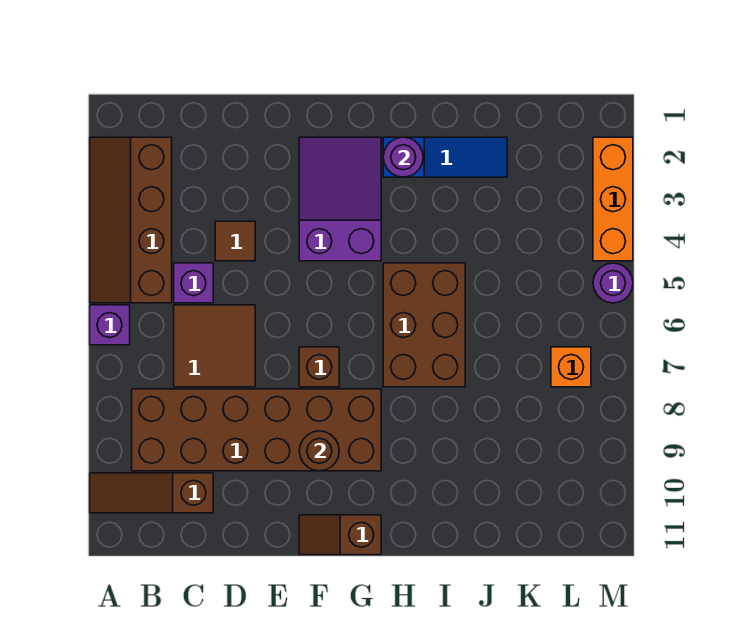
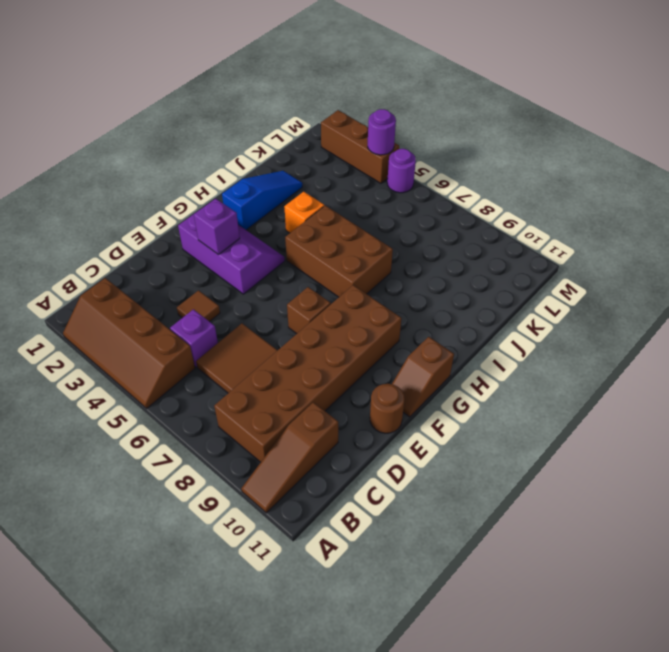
purple 1x1 brick [90,305,130,345] -> purple 1x1 brick moved to [194,199,240,254]
purple 2x3 slope [299,137,381,261] -> purple 2x3 slope turned to [178,214,285,294]
brown 1x1 round brick [299,431,339,471] -> brown 1x1 round brick moved to [370,384,405,433]
purple 1x1 round brick [383,137,423,177] -> purple 1x1 round brick moved to [368,109,396,155]
orange 1x1 brick [551,347,591,387] -> orange 1x1 brick moved to [284,191,324,233]
orange 1x3 brick [593,137,633,261] -> brown 1x3 brick [321,110,399,183]

